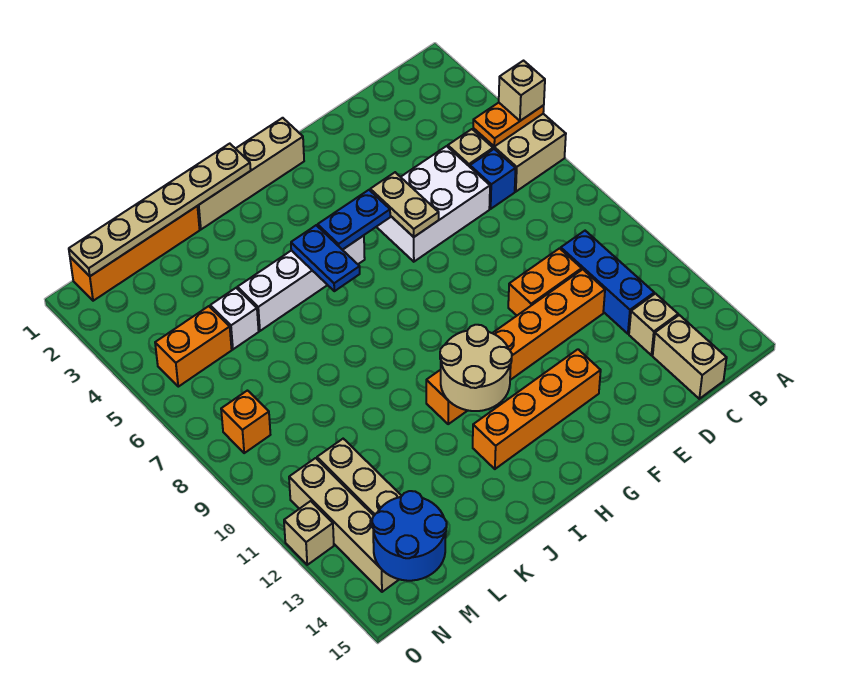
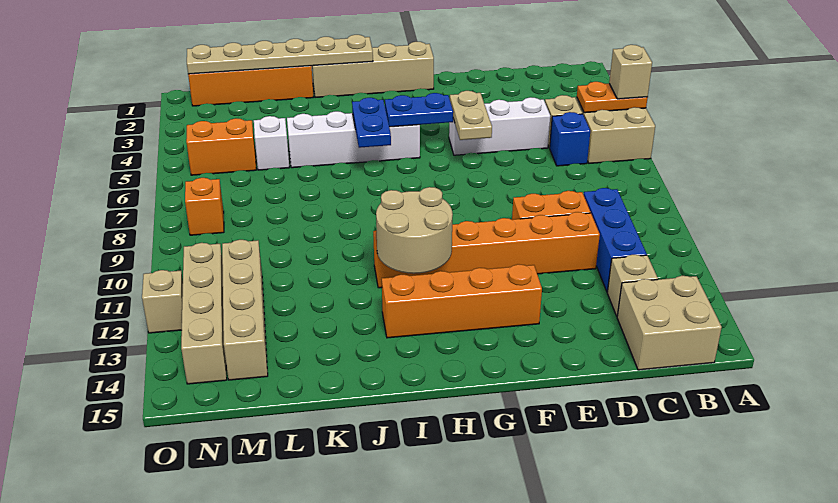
tan 1x2 brick [653,315,727,399] -> tan 2x2 brick [617,276,722,370]
white 2x3 brick [377,146,490,262] -> white 1x3 brick [449,97,550,155]
blue 2x2 round brick [372,491,447,581] -> none

